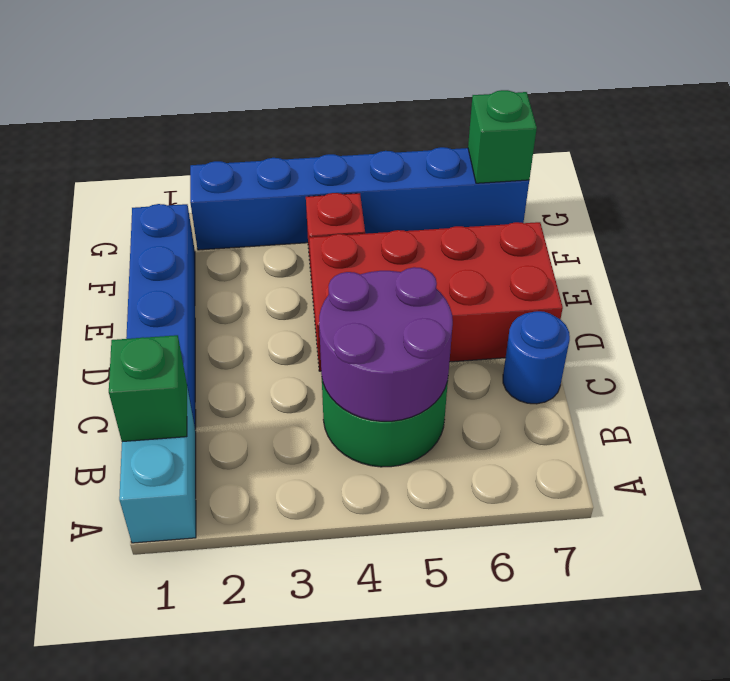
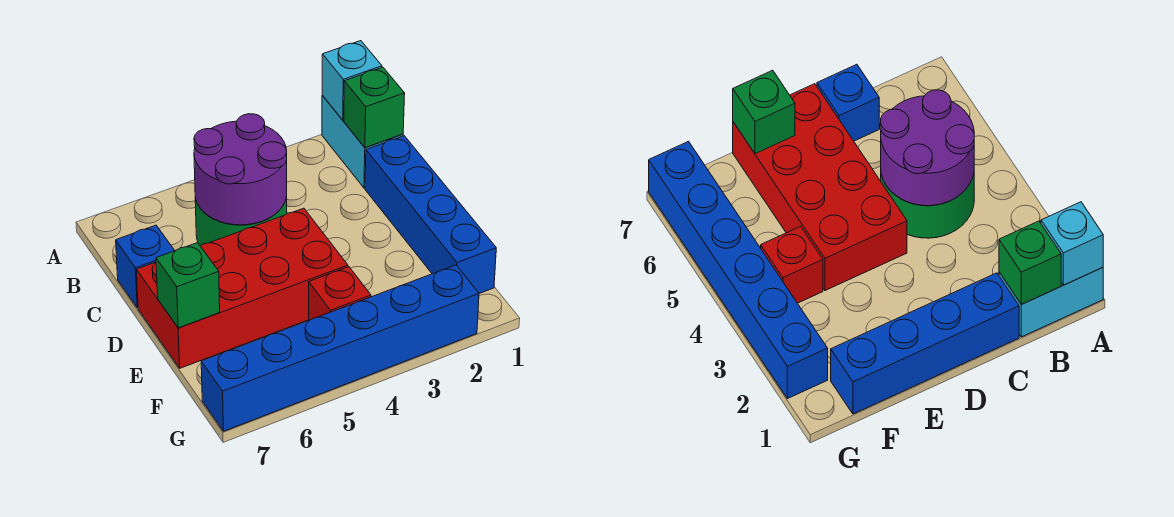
none -> cyan 1x1 brick [322,41,382,120]
blue 1x1 round brick [503,311,570,404] -> blue 1x1 brick [116,225,175,308]
green 1x1 brick [468,90,537,183] -> green 1x1 brick moved to [156,243,220,328]

